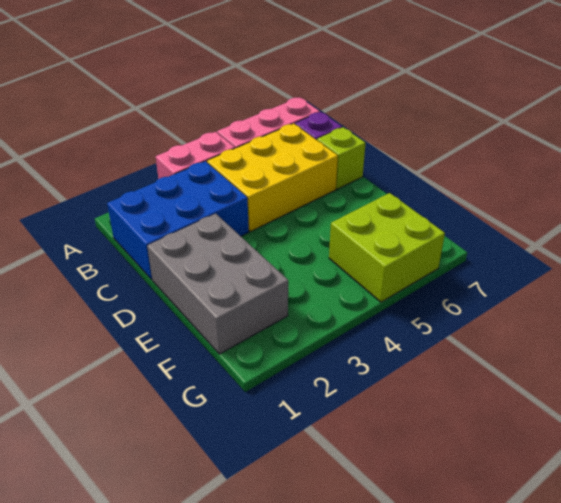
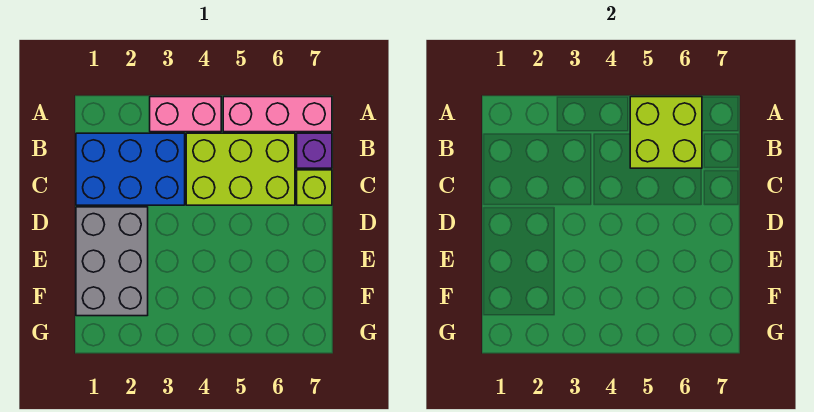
yellow 2x3 brick [207,123,338,232] -> lime 2x3 brick [186,133,295,205]
lime 2x2 brick [329,193,445,302] -> lime 2x2 brick moved to [630,97,702,168]

